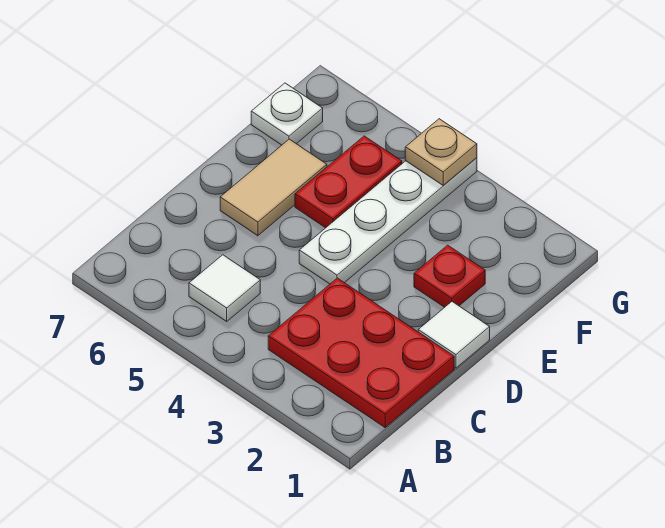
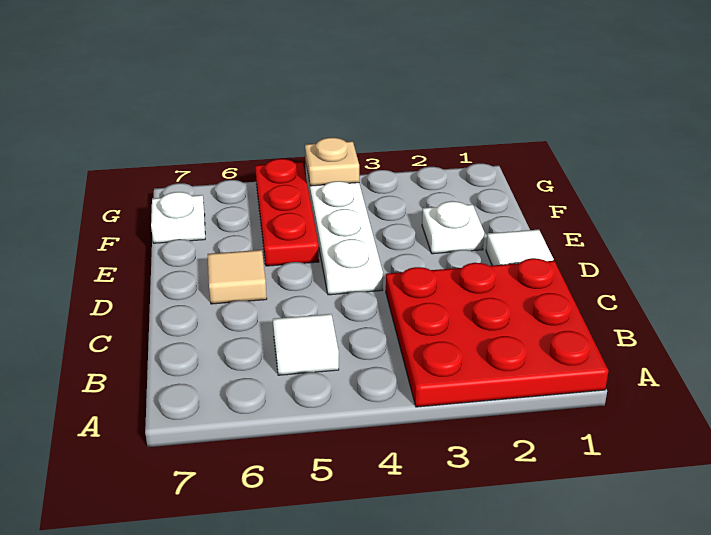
red 2x3 plate [268,278,454,427] -> red 3x3 plate [386,258,608,407]
tan 1x2 tile [220,139,327,236] -> tan 1x1 tile [208,250,267,304]
red 1x1 plate [414,245,485,307] -> white 1x1 plate [422,201,484,254]
red 1x2 plate [295,136,402,228] -> red 1x3 plate [255,159,319,266]

